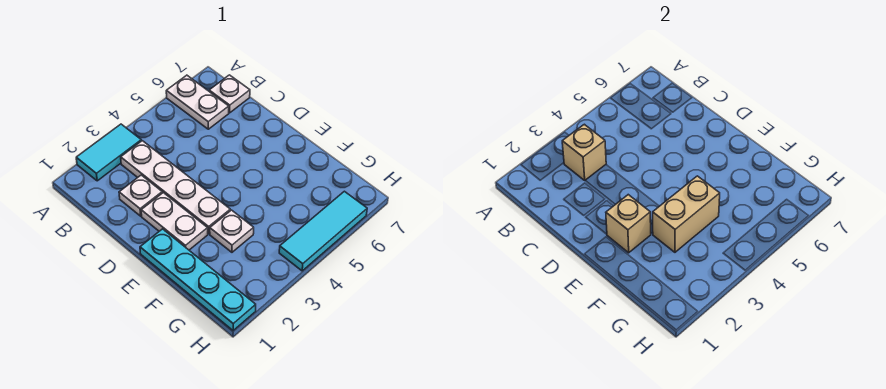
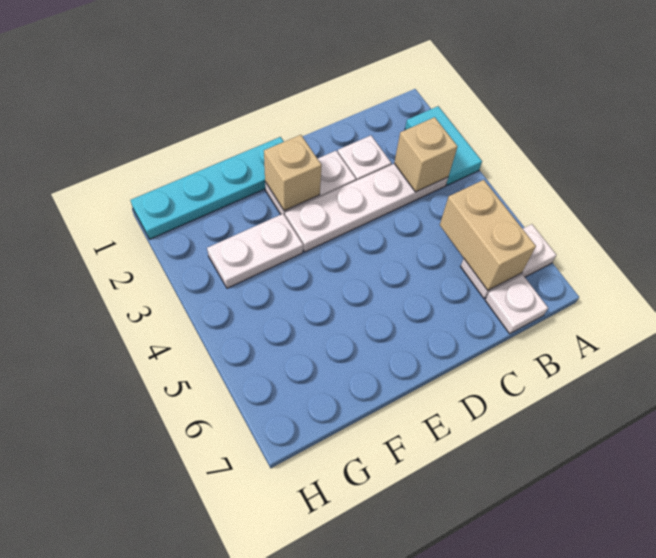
white 1x1 plate [210,210,254,252] -> white 1x2 plate [207,214,303,288]
tan 1x2 brick [653,176,720,252] -> tan 1x2 brick moved to [440,180,536,290]
cyan 1x3 tile [279,191,367,271] -> none

